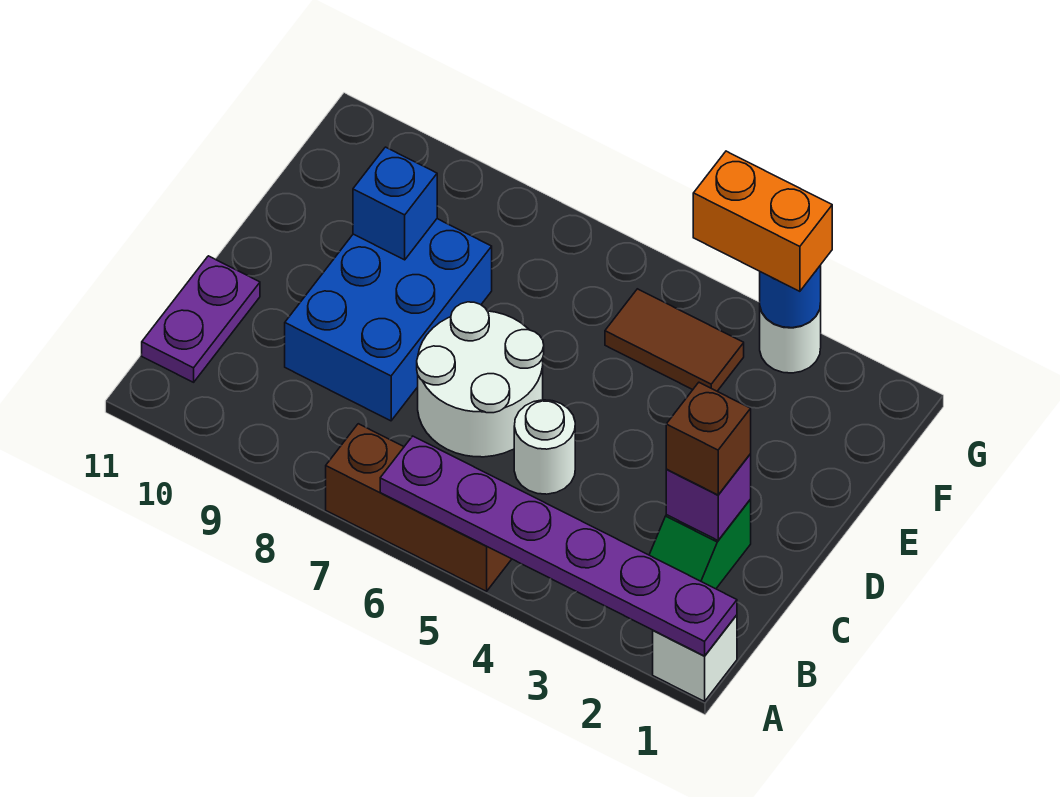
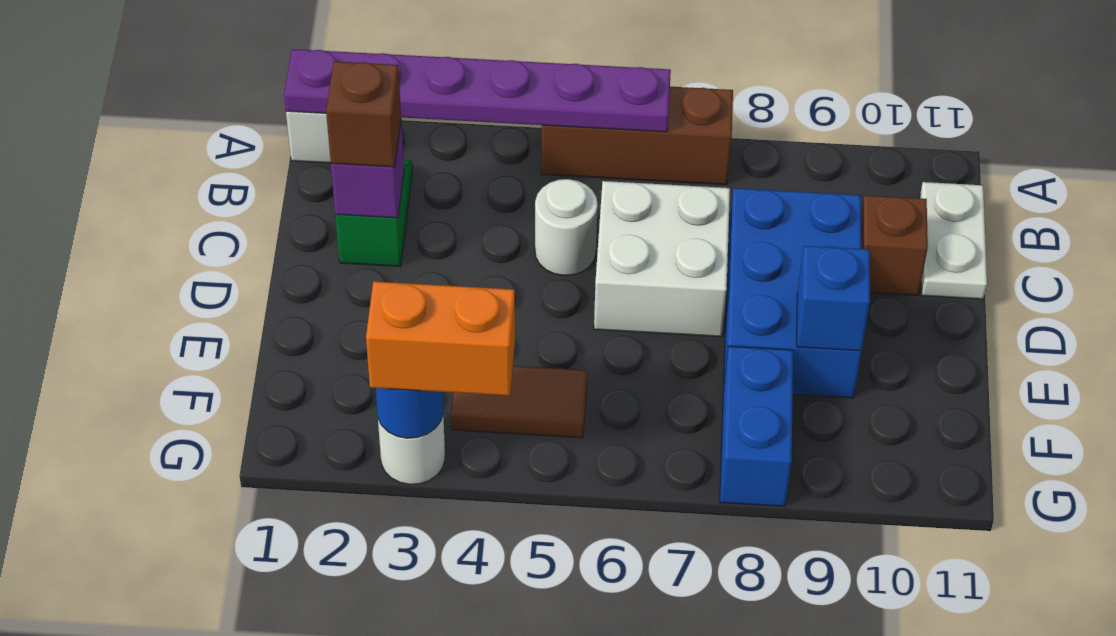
purple 1x2 plate [142,256,260,382] -> white 1x2 plate [920,182,987,299]
white 2x2 round brick [417,302,544,457] -> white 2x2 brick [594,181,730,337]
none -> brown 1x1 brick [861,195,928,295]
none -> blue 1x2 brick [720,346,793,506]

